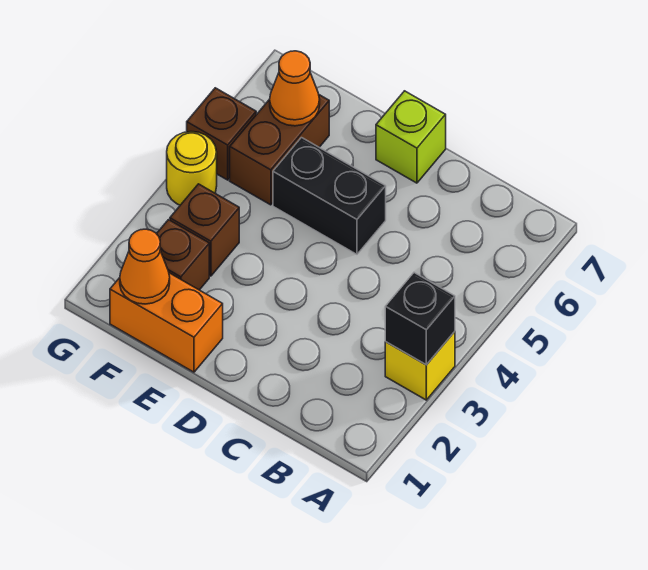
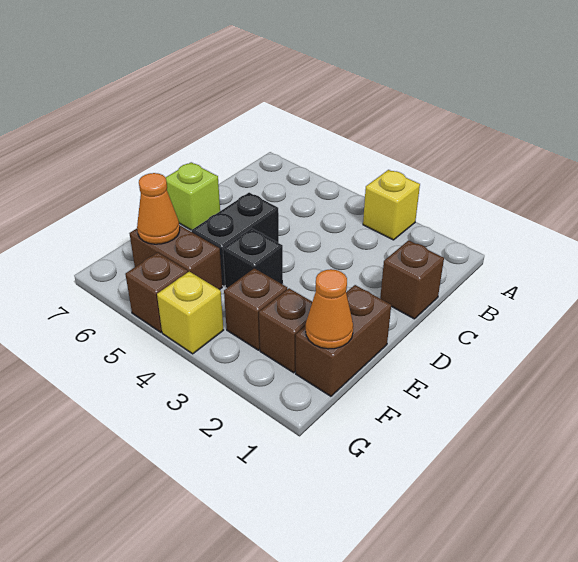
black 1x1 brick [385,273,455,365] -> black 1x1 brick moved to [223,228,283,288]
none -> brown 1x1 brick [380,240,444,319]
orange 1x2 brick [110,273,223,372] -> brown 1x2 brick [296,285,391,396]
yellow 1x1 round brick [167,132,217,205] -> yellow 1x1 brick [157,272,223,354]

